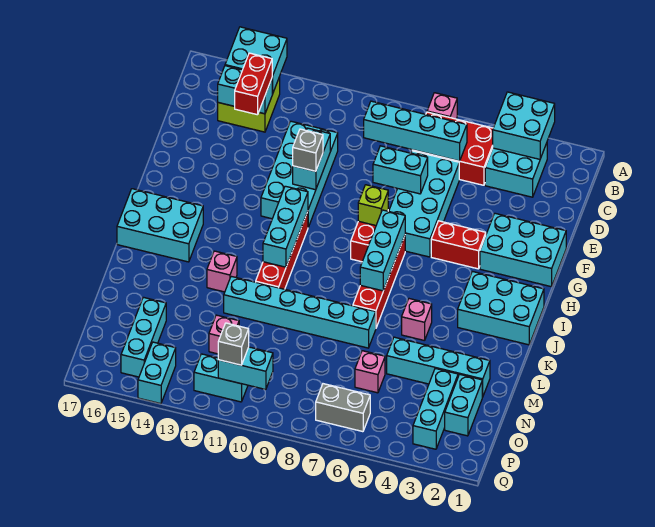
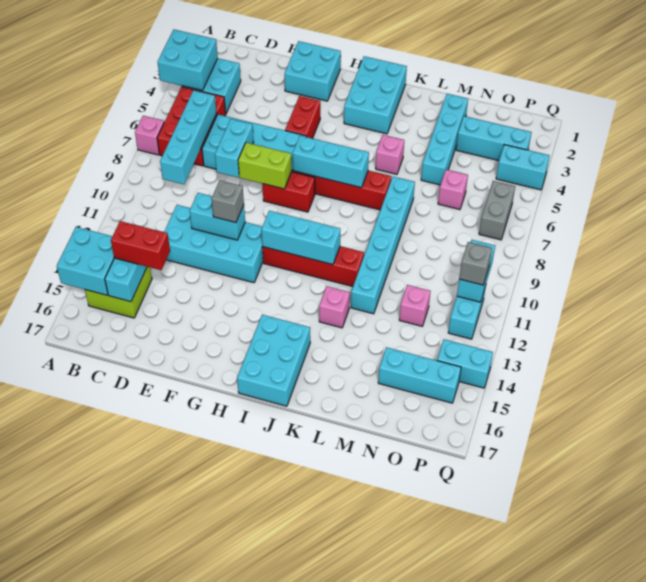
cyan 2x3 brick [480,213,566,287] -> cyan 2x2 brick [285,41,341,101]
lime 1x1 brick [358,185,388,225] -> lime 1x2 brick [238,143,292,189]
cyan 1x2 brick [445,374,482,436] -> cyan 1x2 brick moved to [496,145,550,190]

